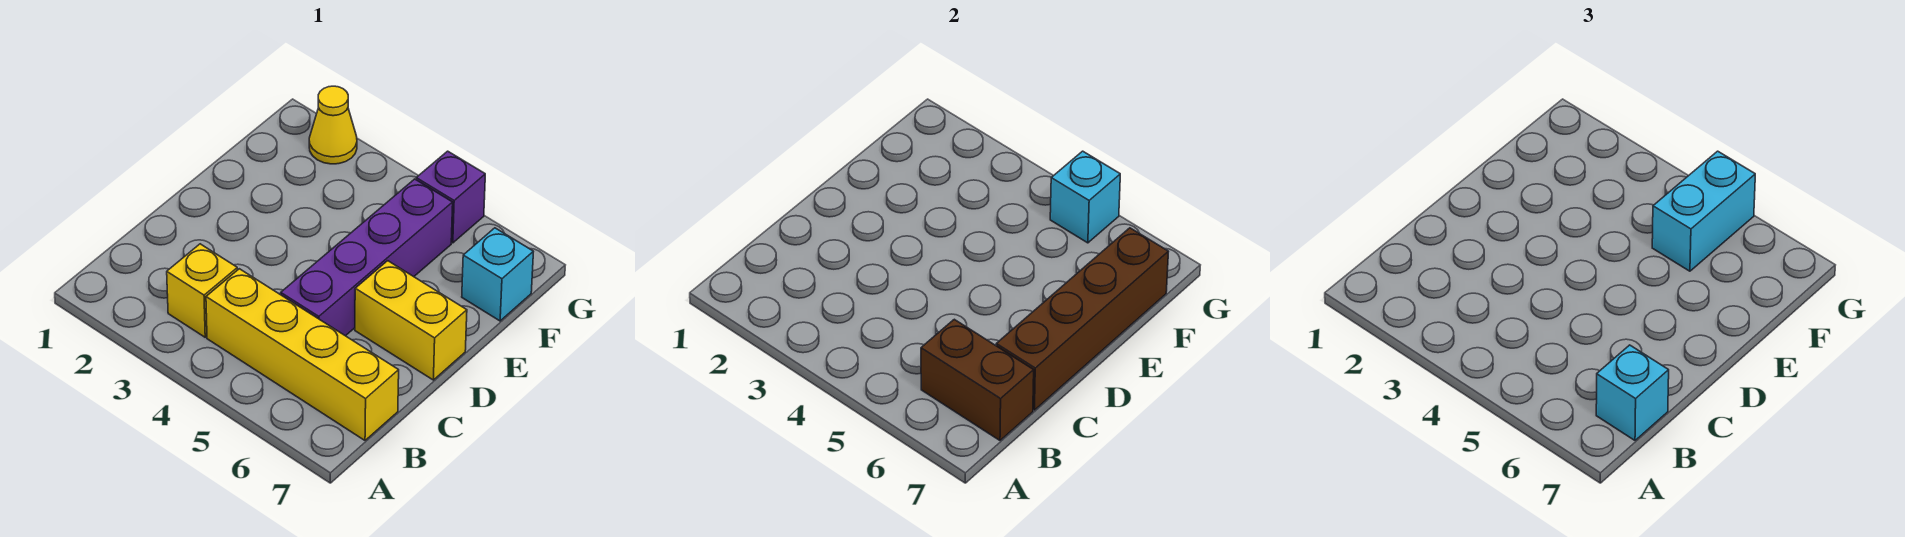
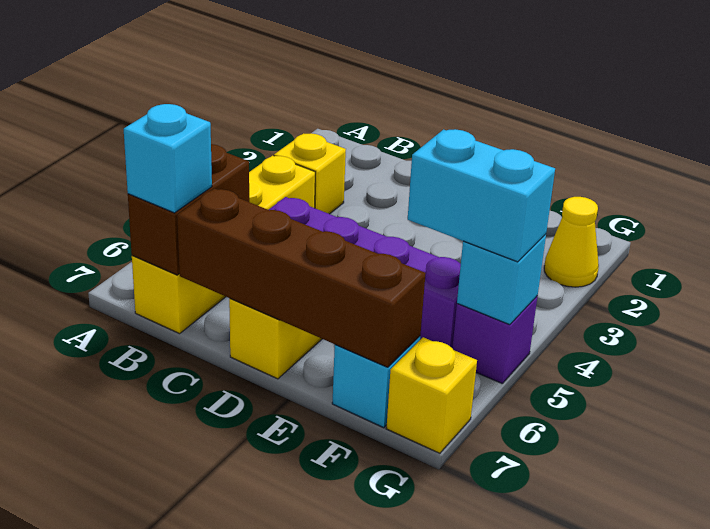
none -> yellow 1x1 brick [386,337,477,453]

